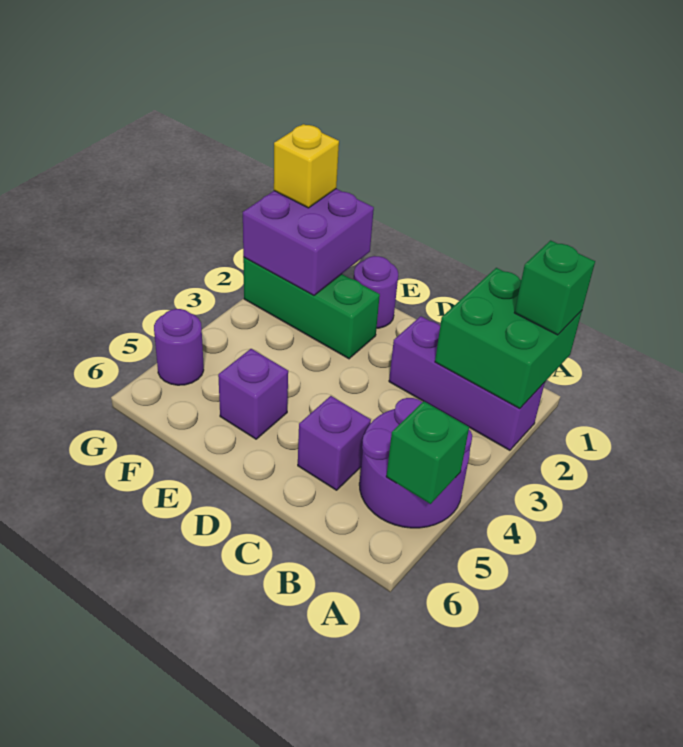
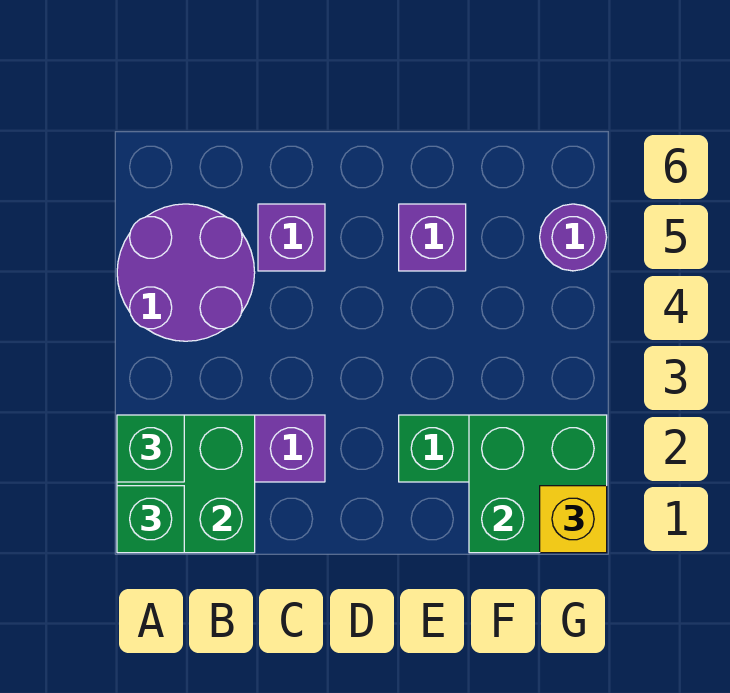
green 1x1 brick [386,401,469,504] -> green 1x1 brick moved to [117,415,184,482]
purple 1x1 round brick [354,256,398,328] -> none
purple 2x2 brick [243,189,374,296] -> green 2x2 brick [469,415,607,553]

